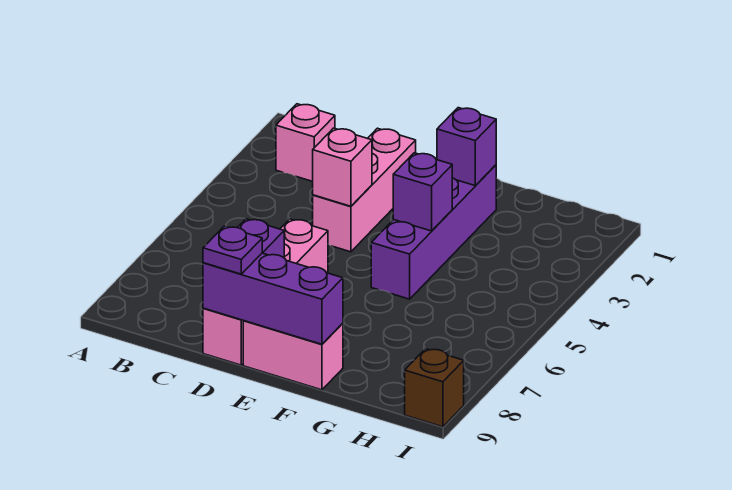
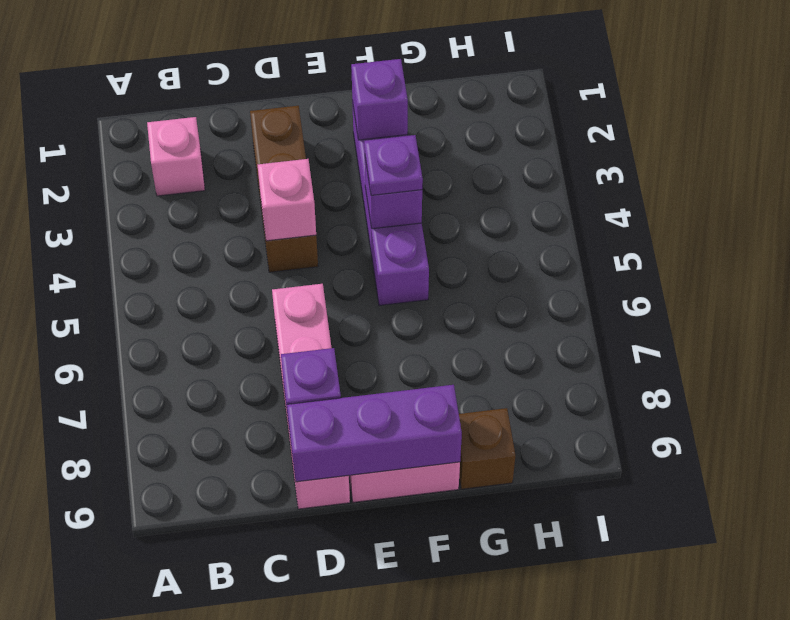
pink 1x3 brick [313,128,416,252] -> brown 1x3 brick [250,106,318,272]
purple 1x1 plate [203,226,262,274] -> purple 1x1 plate moved to [364,135,423,195]
brown 1x1 brick [405,349,464,427] -> brown 1x1 brick moved to [459,408,515,489]

